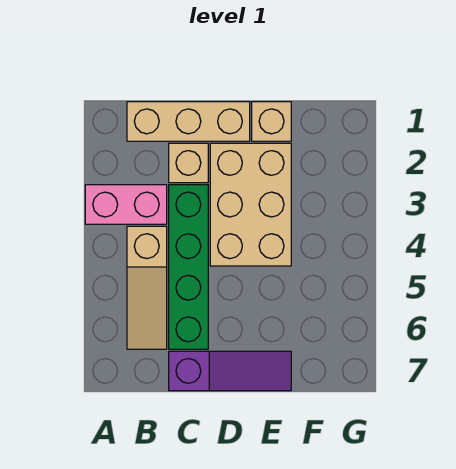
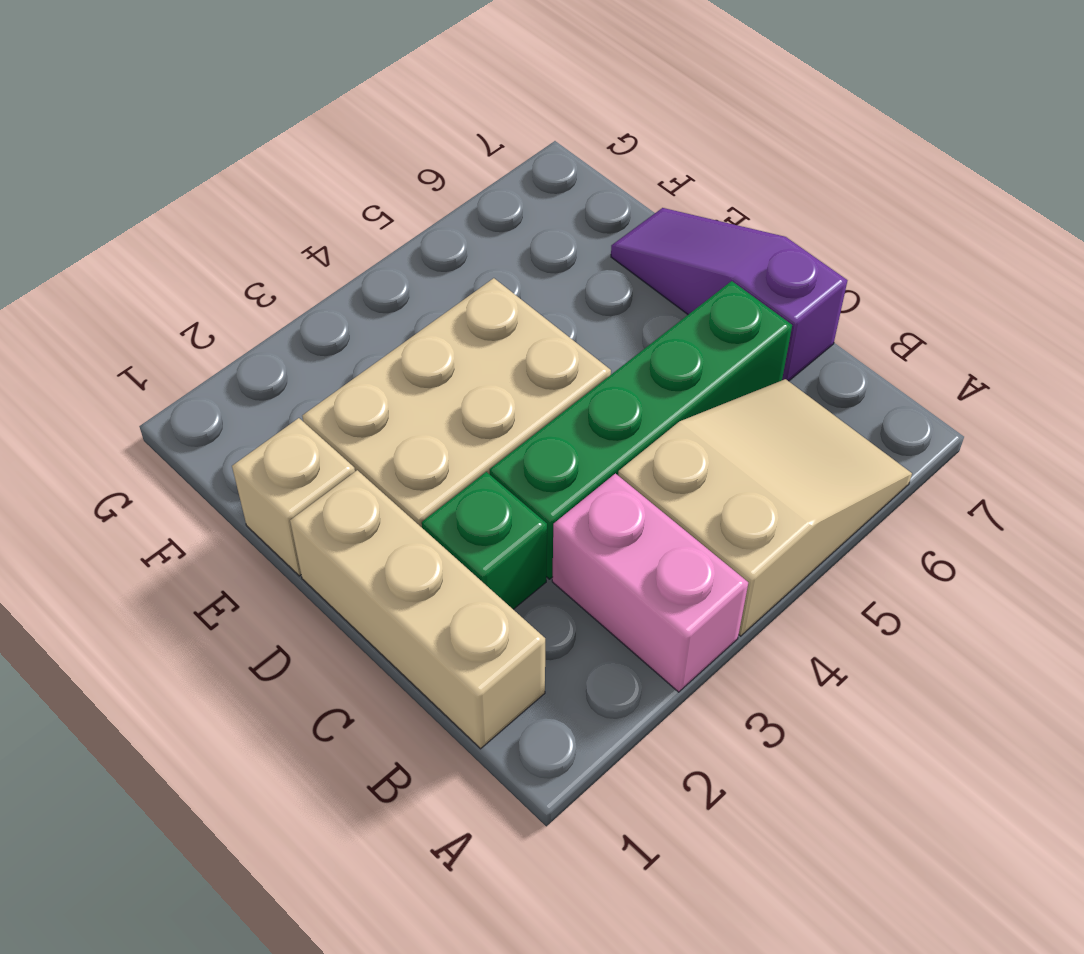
tan 1x3 slope [127,226,167,349] -> tan 2x3 slope [618,379,912,636]
tan 1x1 brick [169,143,208,183] -> green 1x1 brick [422,472,547,609]

